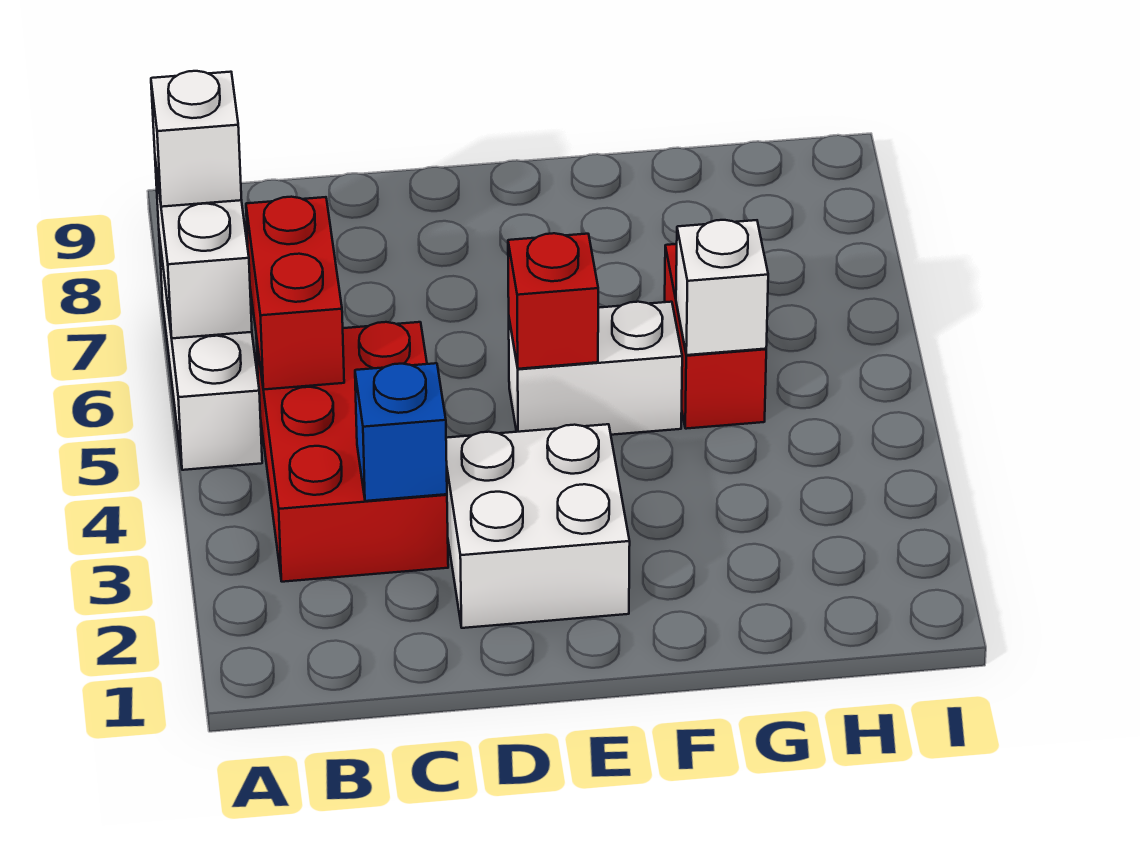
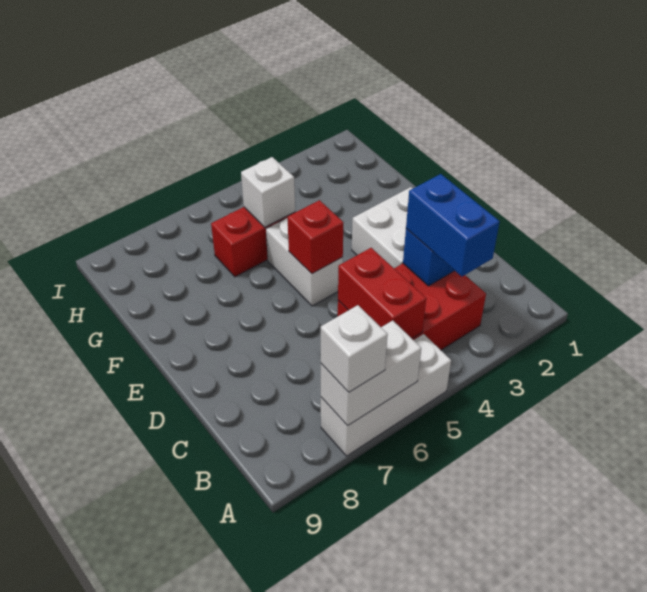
none -> blue 1x2 brick [406,174,500,277]
red 1x2 brick [246,197,344,390] -> red 1x2 brick turned to [338,248,426,338]

